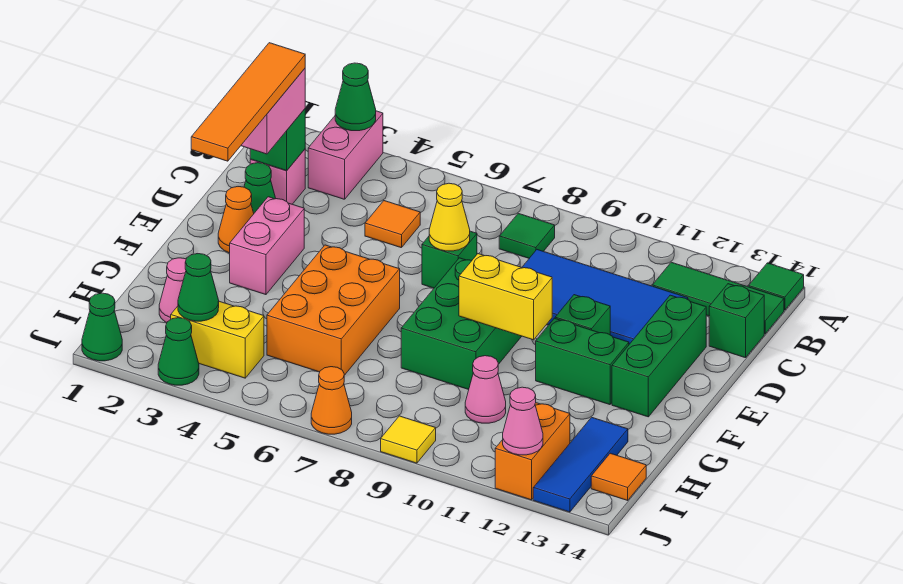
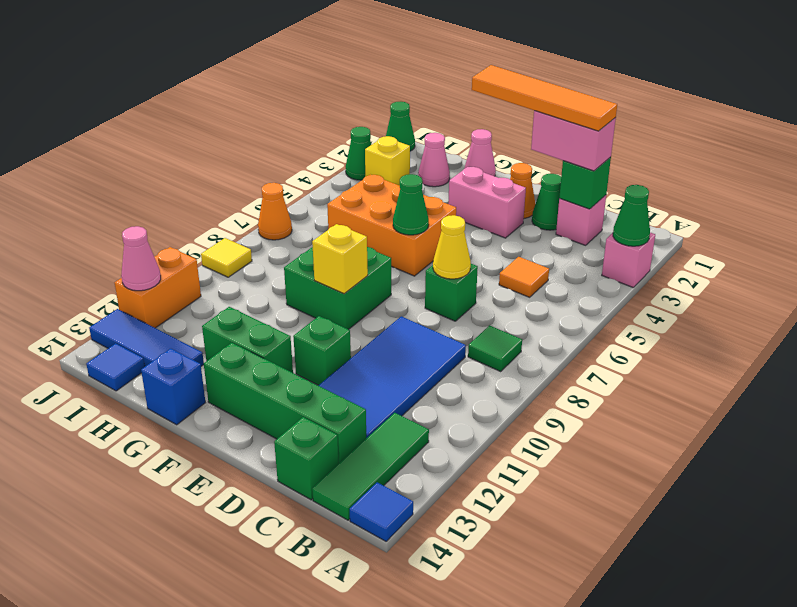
pink 1x2 brick [308,111,383,199] -> pink 1x1 brick [602,233,655,288]
green 1x1 tile [749,263,804,310] -> blue 1x1 tile [350,482,413,541]
green 1x3 brick [612,295,706,417] -> green 1x4 brick [204,343,366,463]
green 2x3 brick [401,258,522,390] -> green 2x2 brick [284,247,391,330]
yellow 1x2 brick [459,254,552,340] -> yellow 1x1 brick [312,224,368,294]
green 1x2 brick [536,318,629,405] -> green 1x2 brick turned to [202,307,293,373]
none -> blue 1x1 brick [141,349,205,425]
pink 1x1 cone [465,356,506,423] -> pink 1x1 cone moved to [464,129,496,176]
yellow 1x2 brick [171,301,264,378] -> yellow 1x1 brick [365,136,410,186]
green 1x1 cone [178,254,219,321] -> green 1x1 cone moved to [393,174,429,235]
orange 1x2 brick [495,403,570,500] -> orange 1x2 brick turned to [115,247,201,328]
orange 1x1 tile [591,453,646,500] -> blue 1x1 tile [86,343,145,391]

